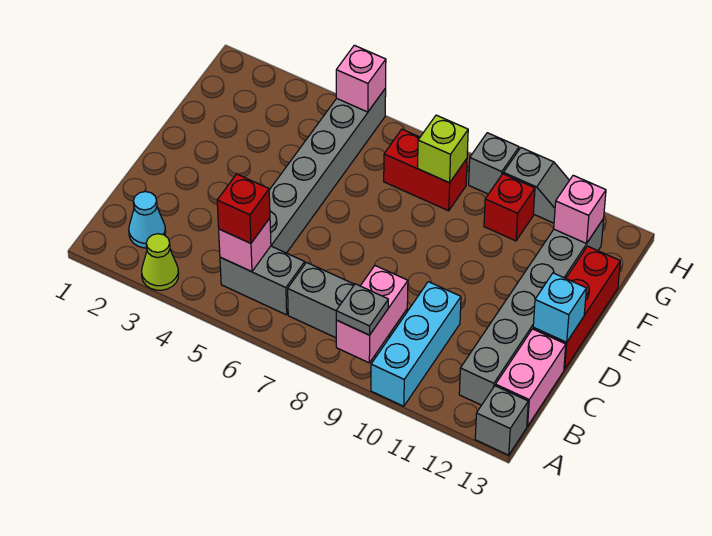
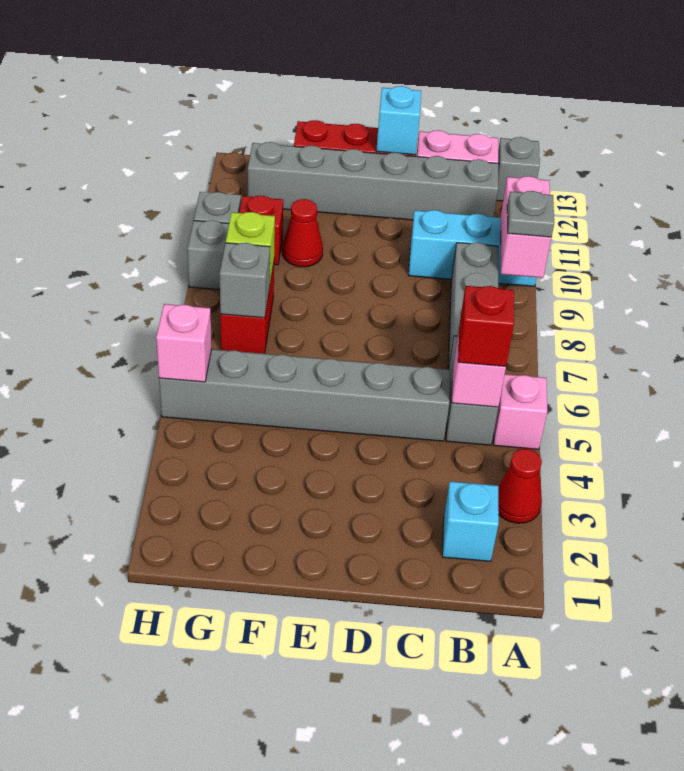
lime 1x1 cone [142,234,179,290] -> red 1x1 cone [498,449,542,523]
pink 1x2 brick [336,266,408,363] -> pink 1x2 brick turned to [501,176,552,278]
cyan 1x1 cone [129,192,166,248] -> cyan 1x1 brick [442,481,499,561]
none -> red 1x1 cone [282,199,323,267]
none -> grey 1x1 brick [220,243,270,318]
pink 1x1 brick [554,175,606,244] -> pink 1x1 brick moved to [494,374,547,449]

